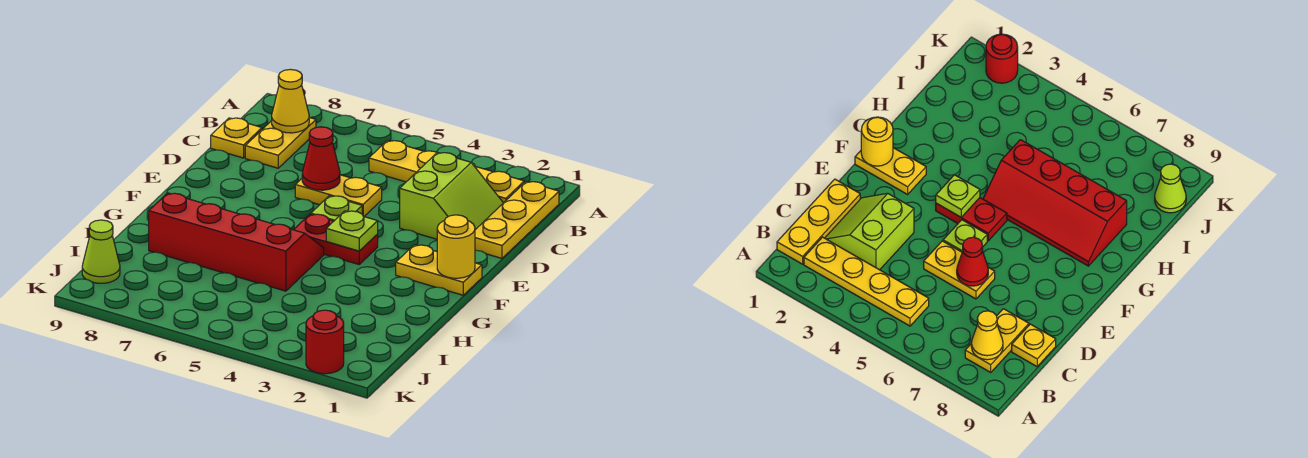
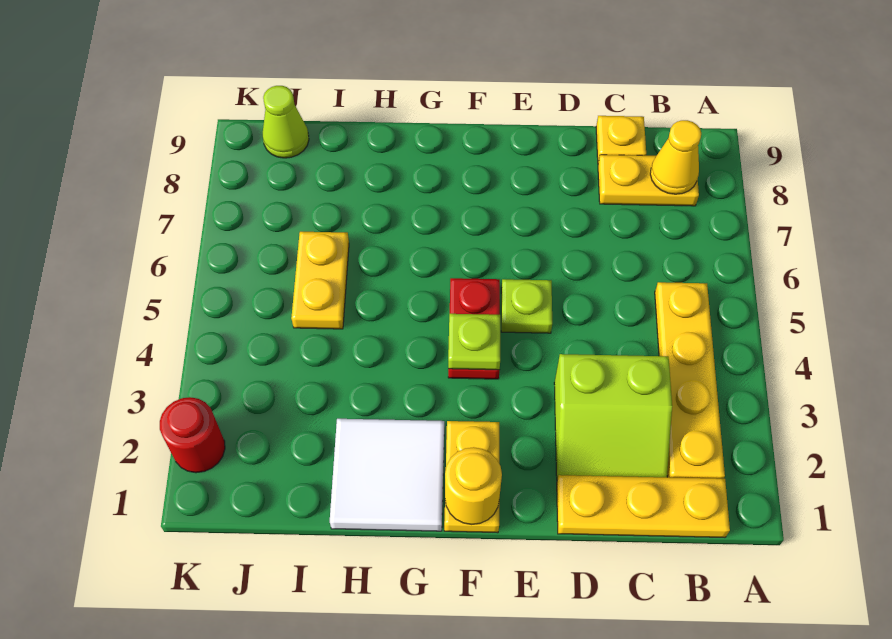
yellow 1x2 plate [295,175,382,216] -> yellow 1x2 plate moved to [291,232,349,329]
red 1x1 cone [302,127,340,190] -> none
none -> white 2x2 tile [330,419,444,531]
red 2x4 slope [149,193,324,291] -> none

